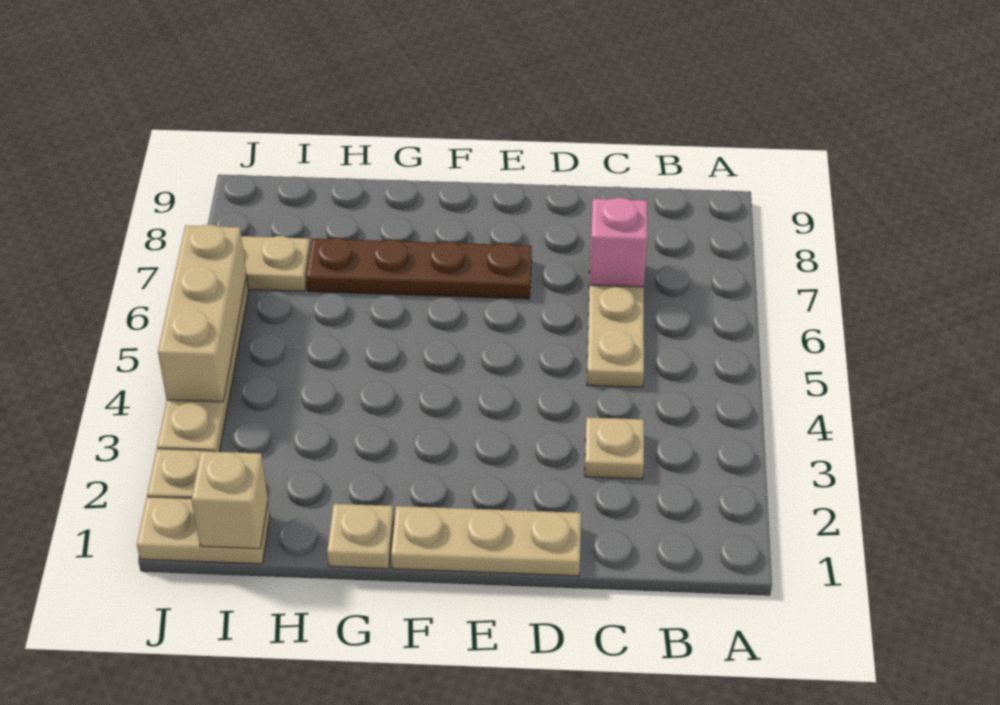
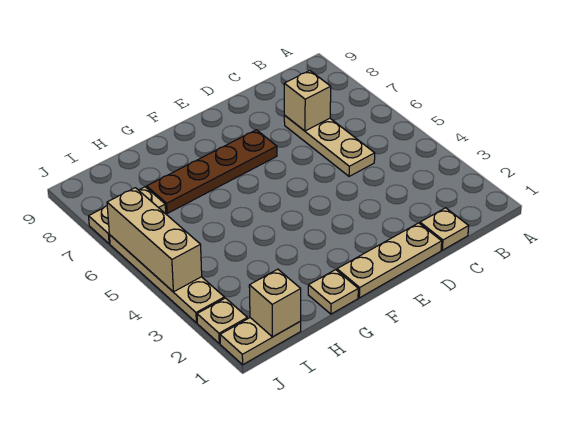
tan 1x1 plate [585,417,644,479] -> tan 1x1 plate moved to [420,208,469,250]
pink 1x1 brick [590,198,647,287] -> tan 1x1 brick [284,71,331,131]

